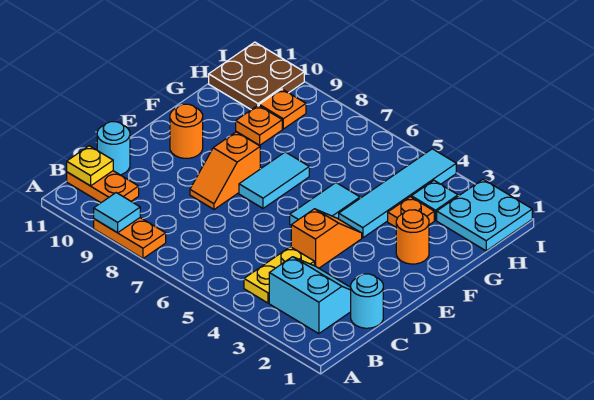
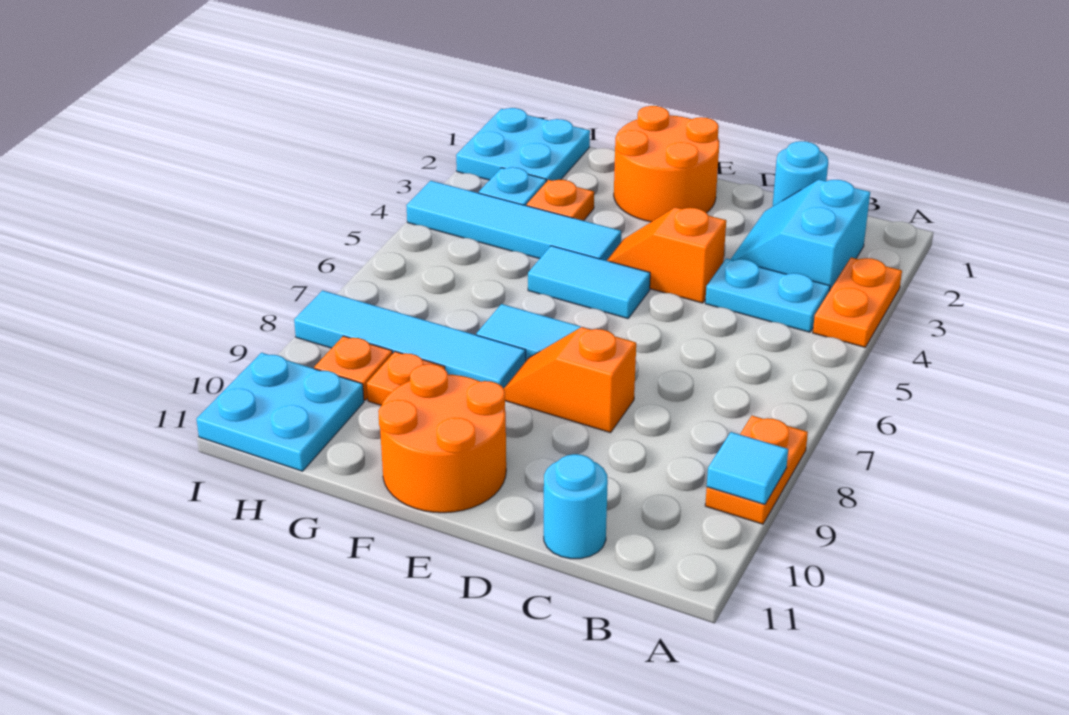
yellow 1x2 plate [244,247,314,303] -> cyan 1x2 plate [705,258,830,332]
orange 1x2 plate [67,171,139,203] -> orange 1x2 plate moved to [813,257,902,347]
yellow 1x1 plate [67,146,113,186] -> none
orange 1x2 slope [190,132,260,209] -> orange 1x2 slope turned to [504,327,636,433]
orange 1x1 round brick [170,104,203,158] -> orange 2x2 round brick [378,364,506,513]
orange 1x1 round brick [396,210,429,264] -> orange 2x2 round brick [614,106,719,222]
none -> cyan 1x4 tile [294,290,526,388]
brown 2x2 plate [209,42,304,110] -> cyan 2x2 plate [197,353,364,471]

